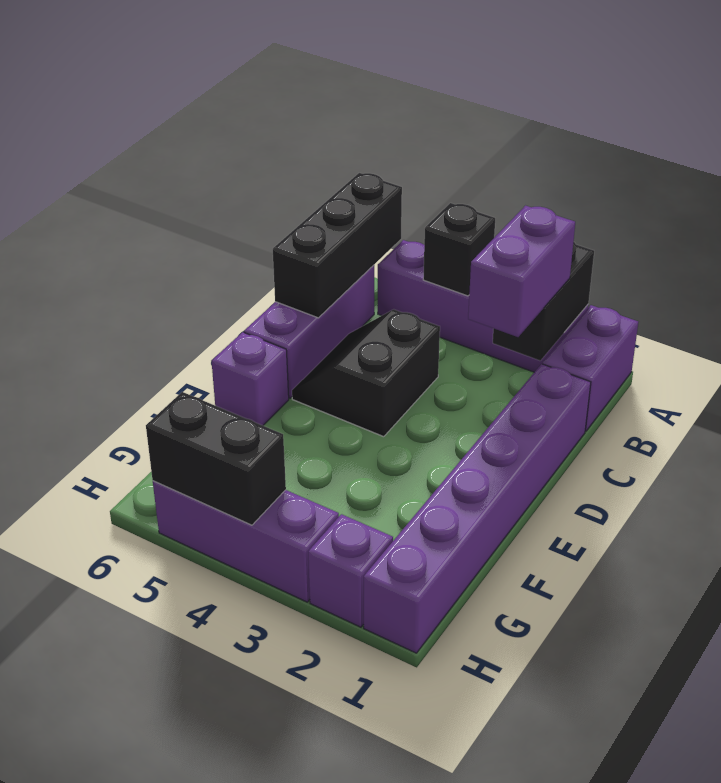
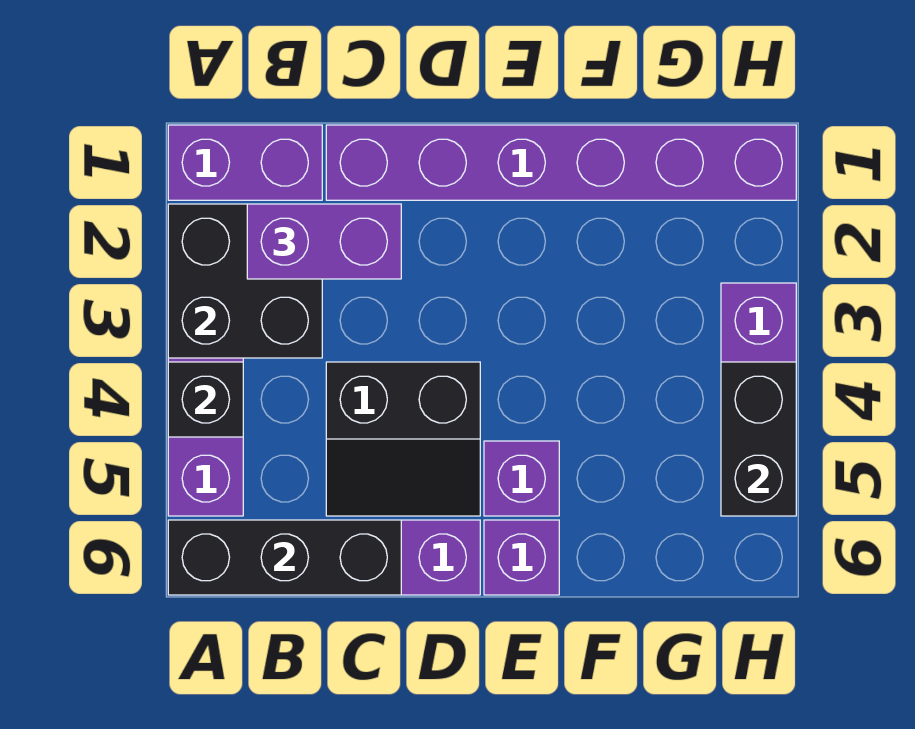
black 1x2 brick [493,242,594,361] -> black 2x2 brick [168,204,322,358]
purple 1x1 brick [308,514,393,627] -> purple 1x1 brick moved to [484,441,559,516]

